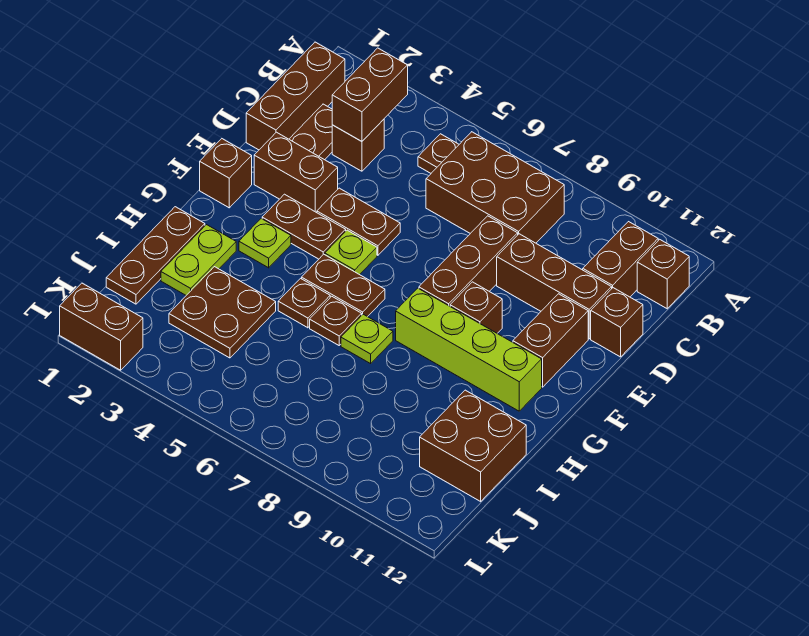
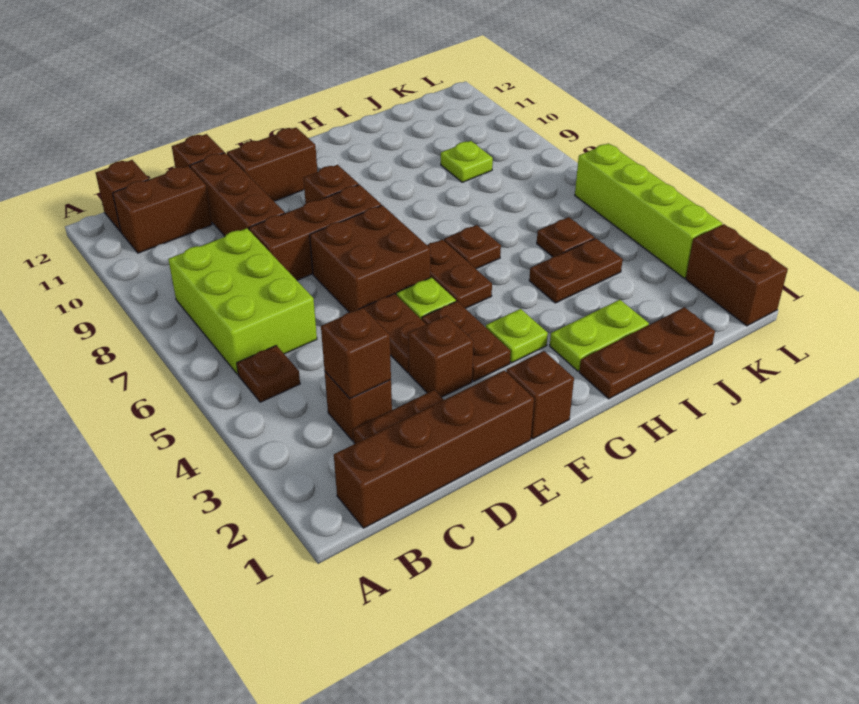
brown 1x3 brick [246,42,345,150] -> brown 1x4 brick [334,370,534,528]
brown 1x2 brick [332,48,408,141] -> brown 1x1 brick [321,308,391,399]
brown 2x3 brick [426,132,564,243] -> lime 2x3 brick [168,228,317,375]
brown 1x2 brick [254,132,338,213] -> brown 1x1 brick [408,316,473,397]
lime 1x4 brick [396,288,542,411] -> lime 1x4 brick moved to [575,143,722,278]
brown 1x1 plate [278,278,330,328] -> brown 1x1 plate moved to [537,217,595,257]
lime 1x1 plate [341,314,393,364] -> lime 1x1 plate moved to [441,141,493,182]
brown 2x2 plate [169,267,276,358] -> brown 1x2 plate [529,238,623,303]
brown 2x2 brick [420,390,526,501] -> brown 2x2 brick moved to [310,205,430,313]

